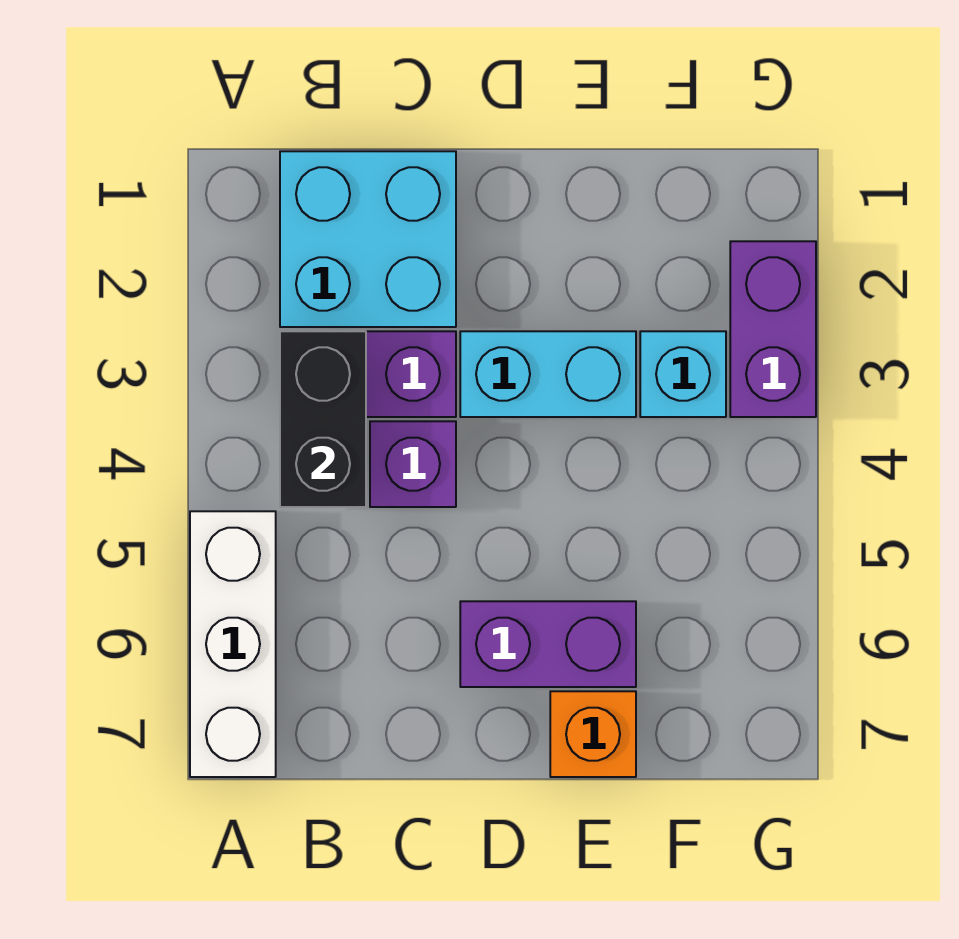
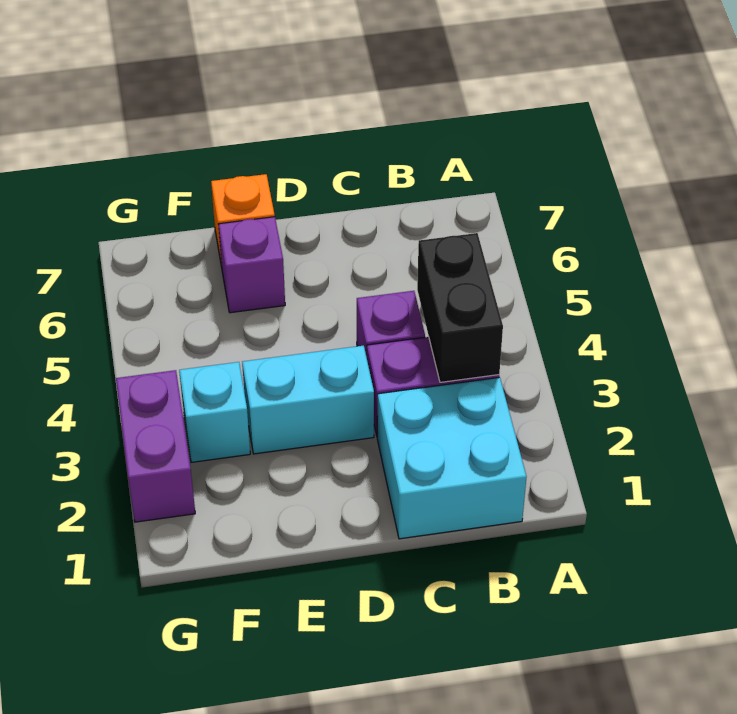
white 1x3 brick [190,511,276,777] -> none
purple 1x2 brick [460,601,636,687] -> purple 1x1 brick [218,217,285,313]

